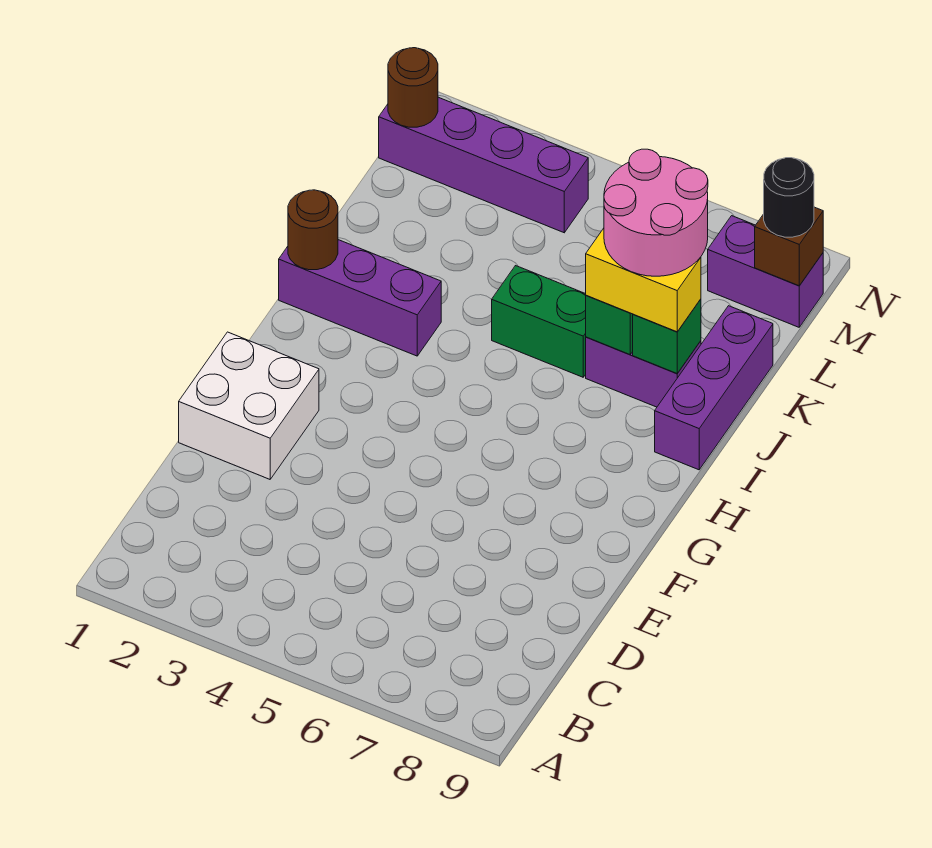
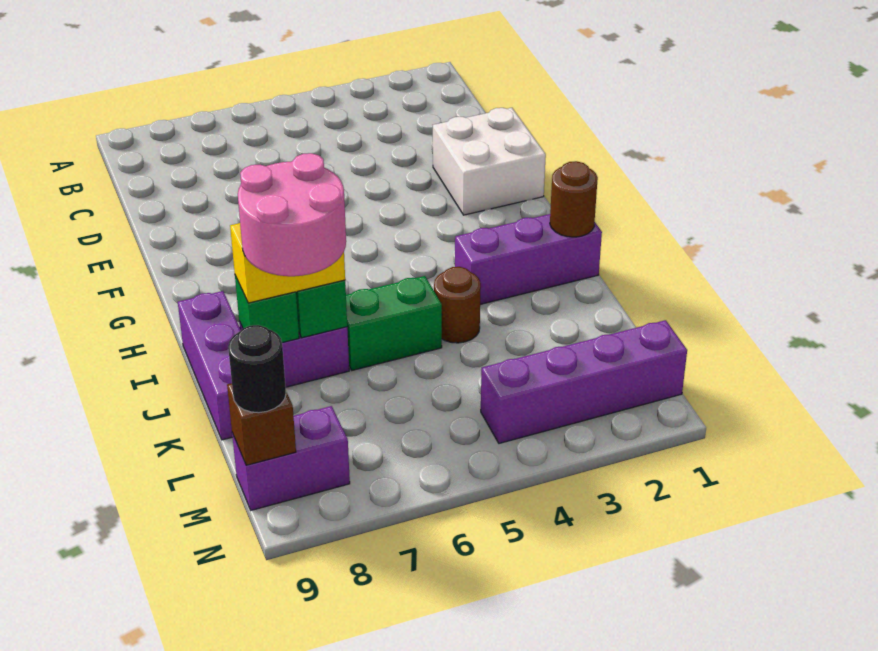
brown 1x1 round brick [388,48,438,127] -> brown 1x1 round brick moved to [434,267,481,343]

